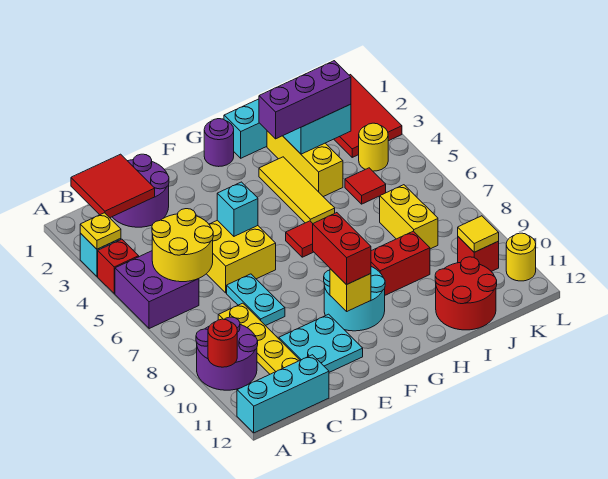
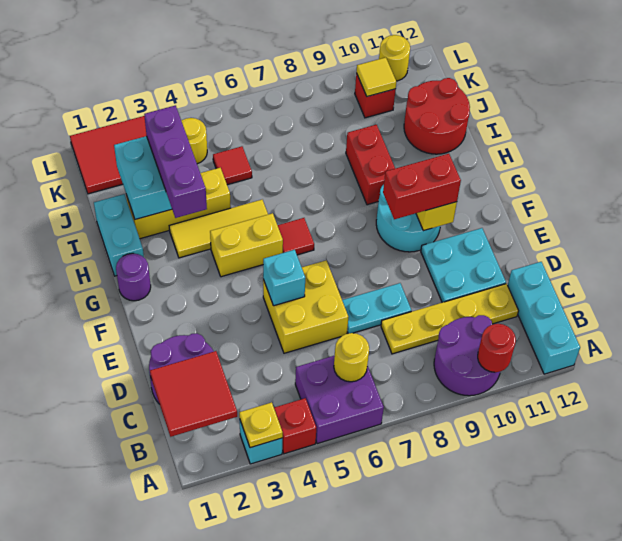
yellow 2x2 round brick [152,209,213,282] -> yellow 1x1 round brick [334,333,369,382]
yellow 1x2 brick [380,185,438,249] -> yellow 1x2 brick moved to [210,213,283,277]

